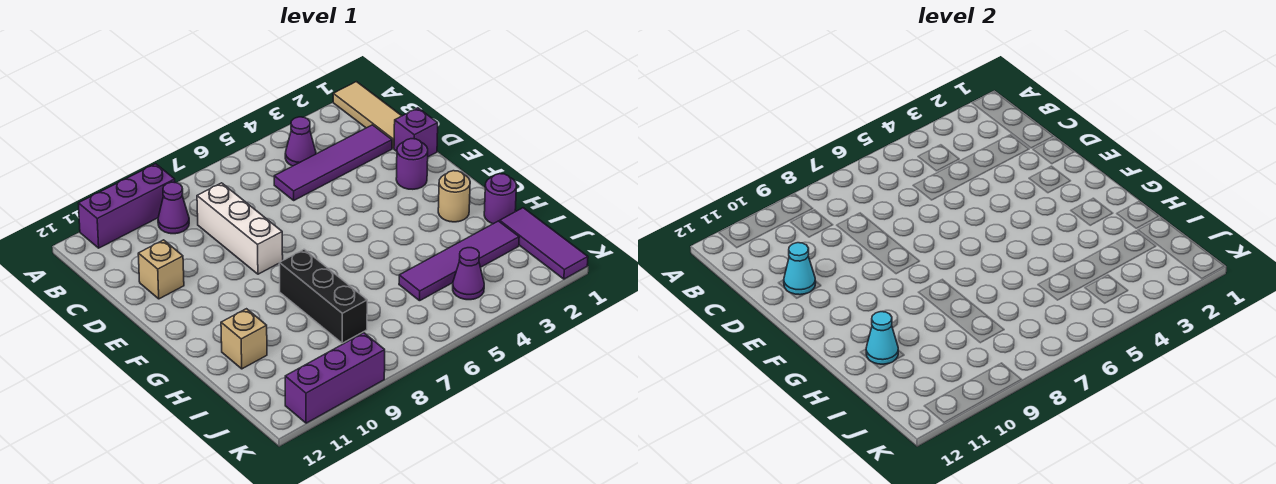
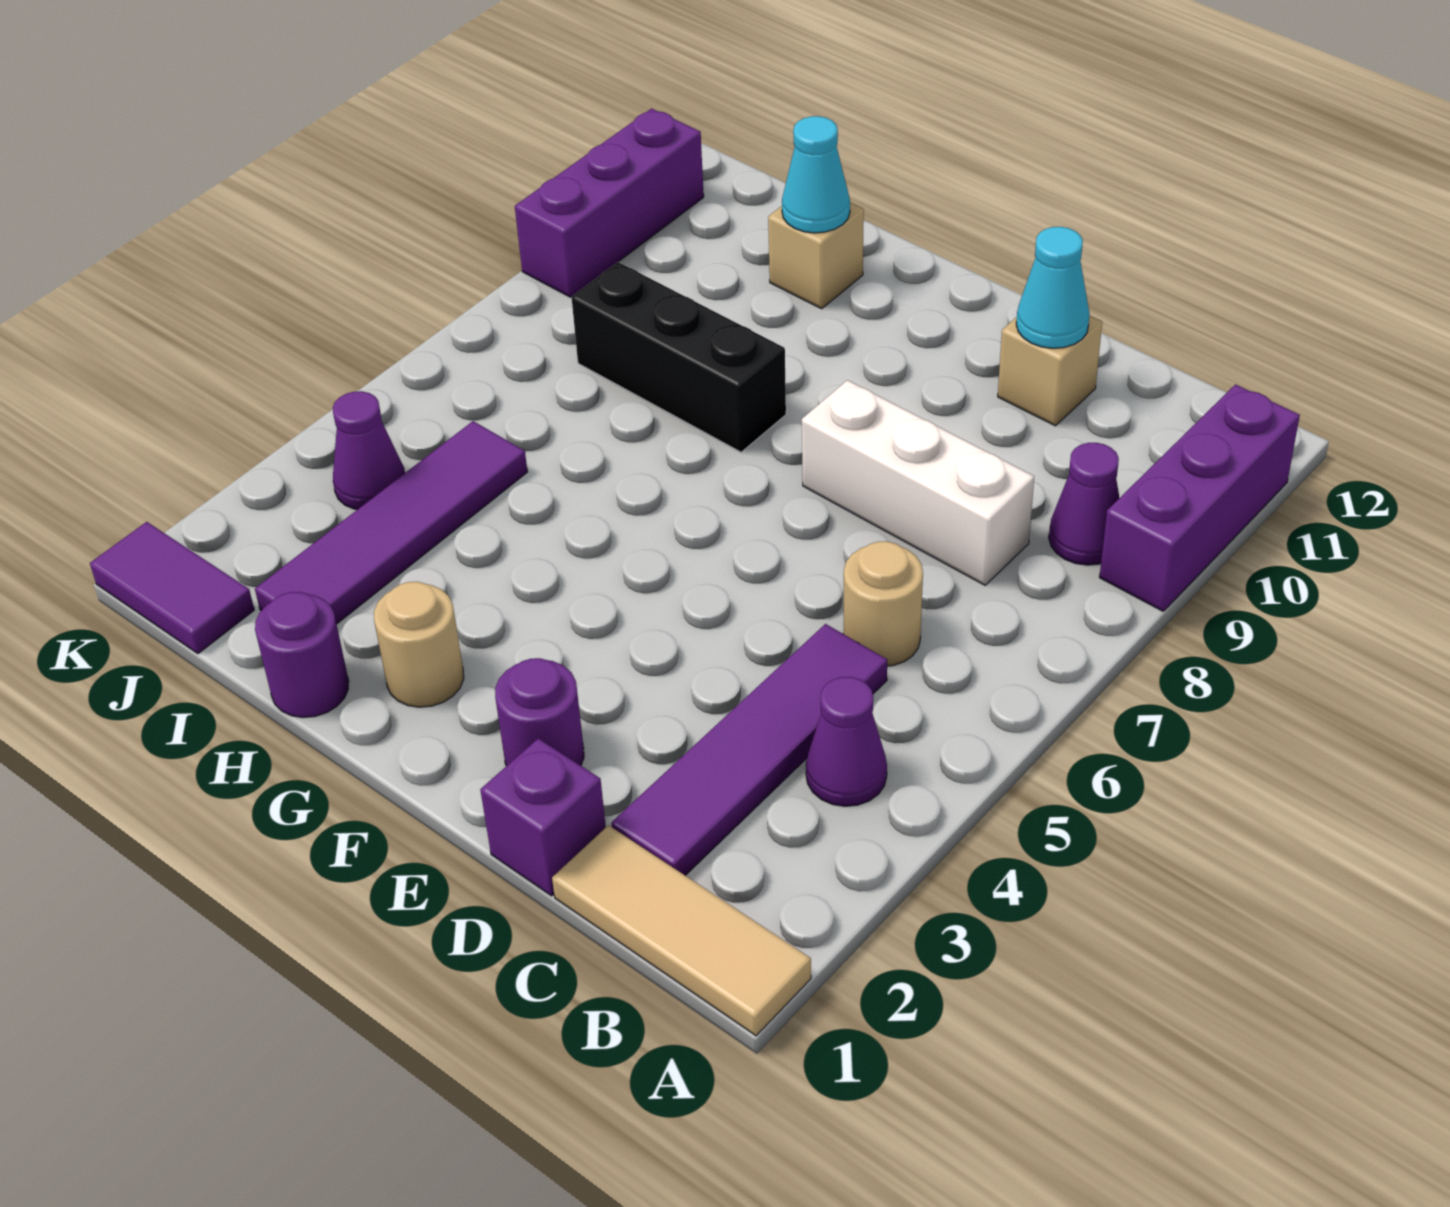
none -> tan 1x1 round brick [843,541,923,666]
purple 1x3 tile [500,208,588,279] -> purple 1x2 tile [90,522,254,654]

